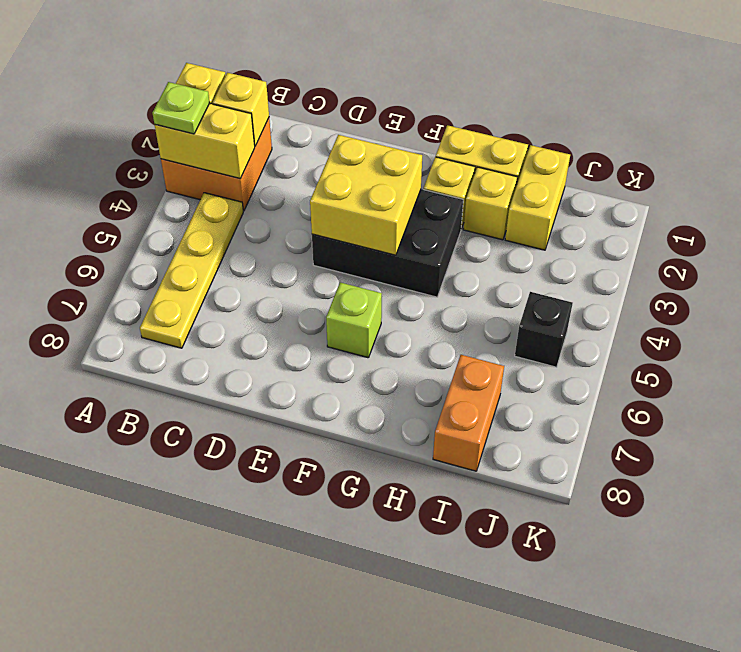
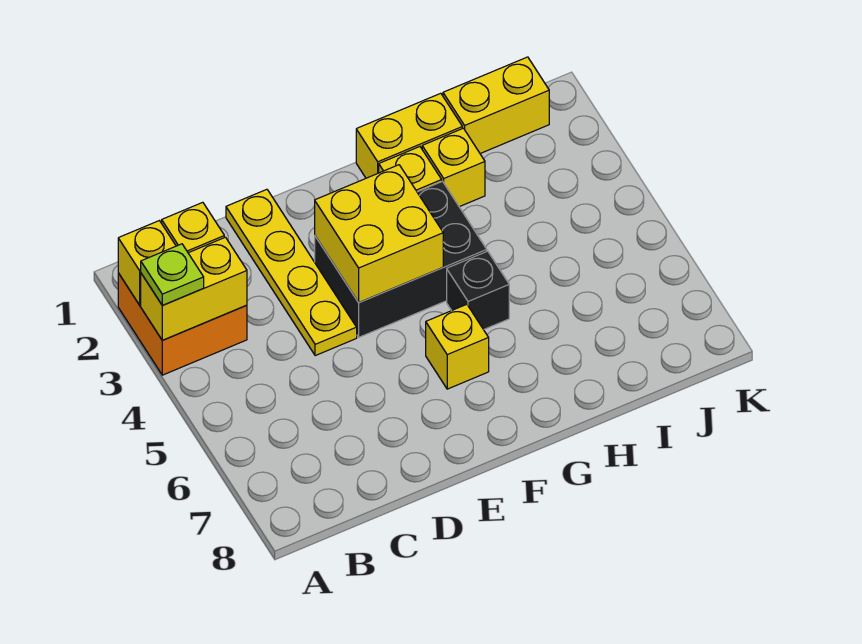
yellow 1x4 plate [140,193,243,348] -> yellow 1x4 plate moved to [226,189,357,356]
lime 1x1 brick [326,282,382,358] -> yellow 1x1 brick [426,304,489,389]
yellow 1x2 brick [505,145,570,250] -> yellow 1x2 brick turned to [443,57,549,153]
orange 1x2 brick [433,355,504,471] -> none
black 1x1 brick [515,292,573,367] -> black 1x1 brick moved to [447,251,509,330]

